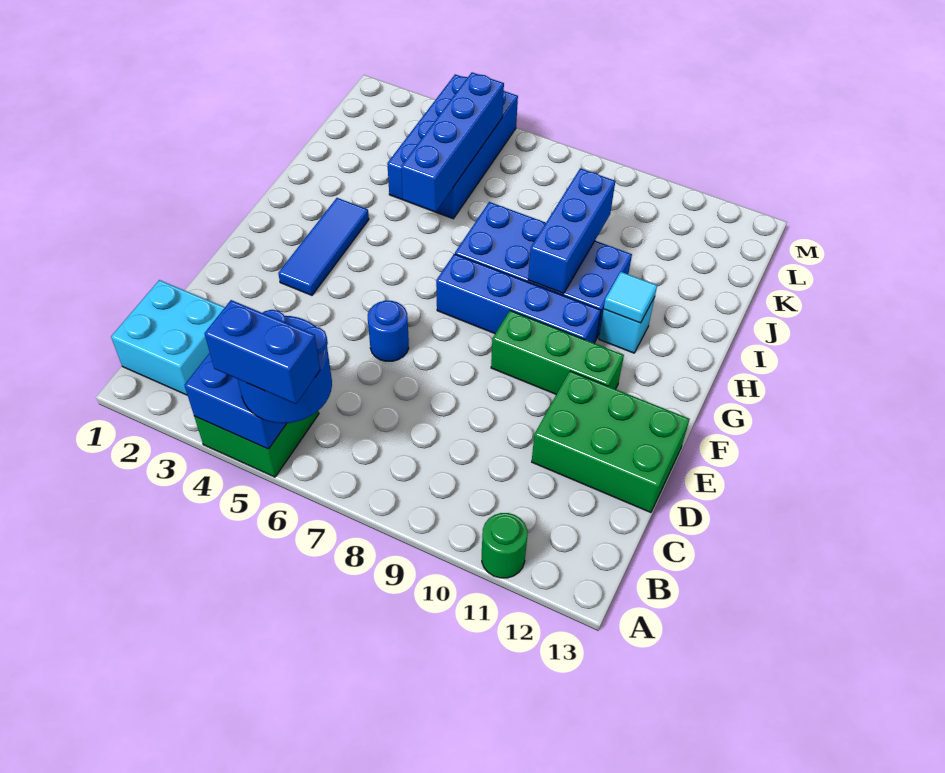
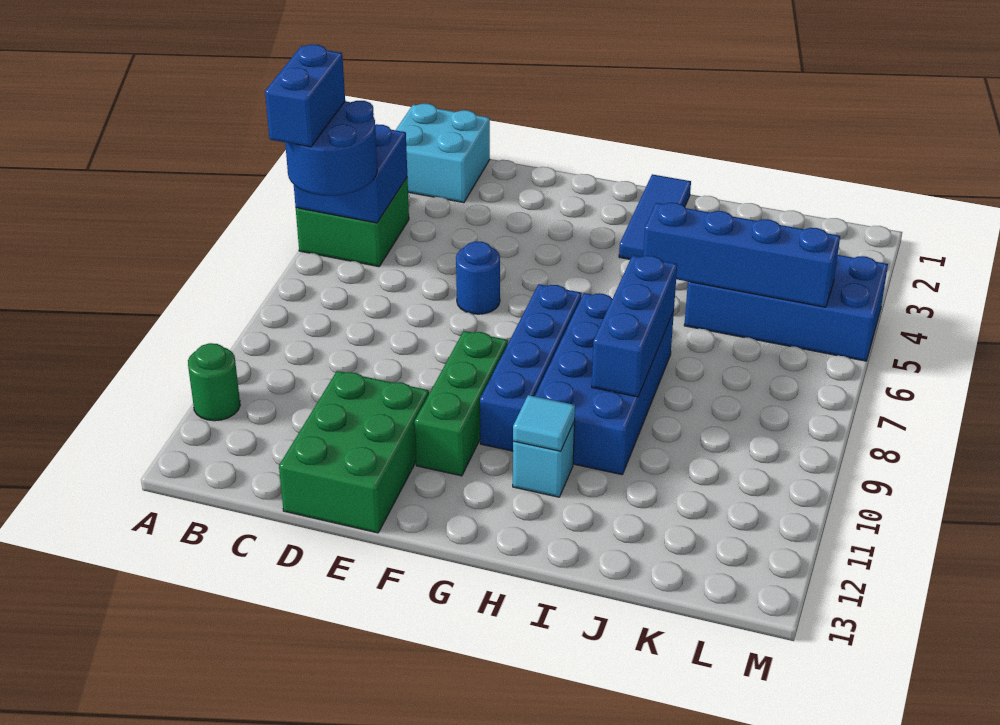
blue 1x3 tile [278,198,369,295] -> blue 1x3 tile turned to [619,174,691,259]
blue 1x3 brick [528,168,615,294] -> blue 1x3 brick turned to [592,255,677,397]

